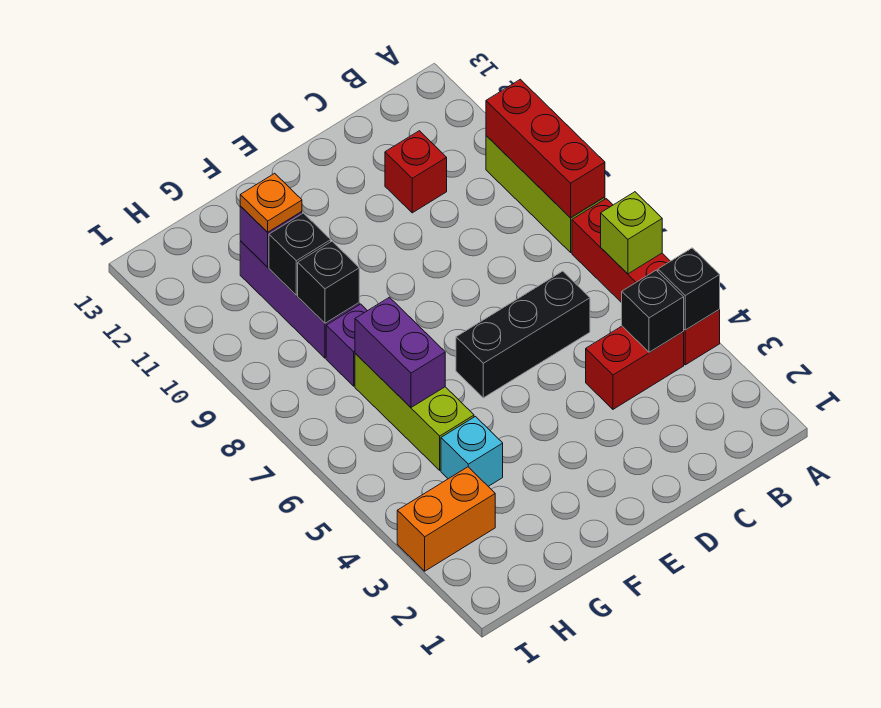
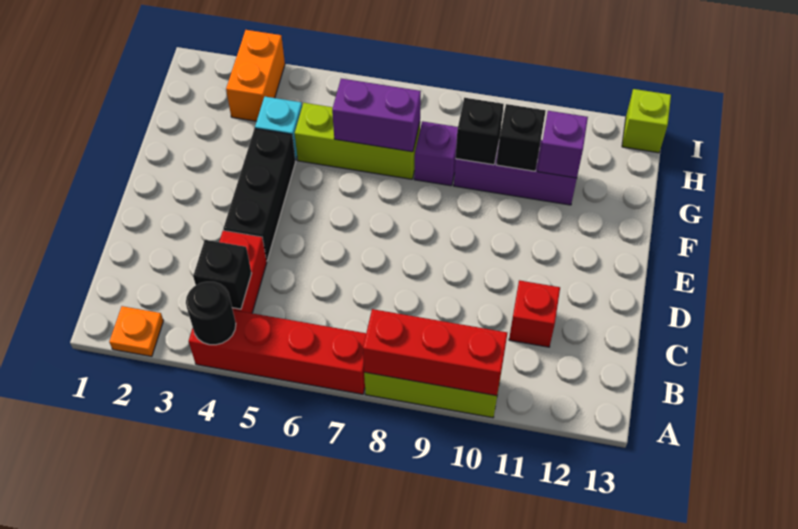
black 1x1 brick [658,248,720,330] -> black 1x1 round brick [186,282,236,345]
lime 1x1 brick [601,192,662,274] -> lime 1x1 brick moved to [622,89,671,153]
black 1x3 brick [456,271,590,398] -> black 1x3 brick moved to [223,128,295,261]
orange 1x1 plate [240,173,302,232] -> orange 1x1 plate moved to [109,306,163,356]

